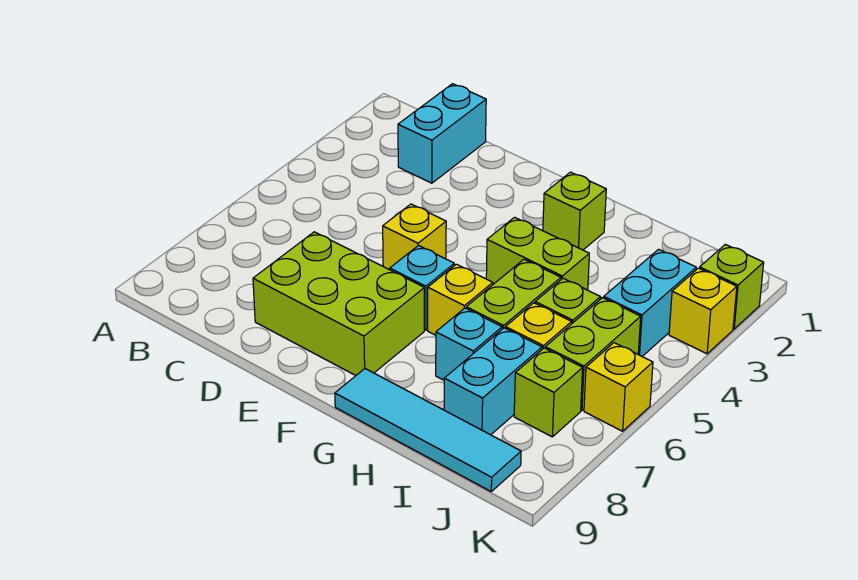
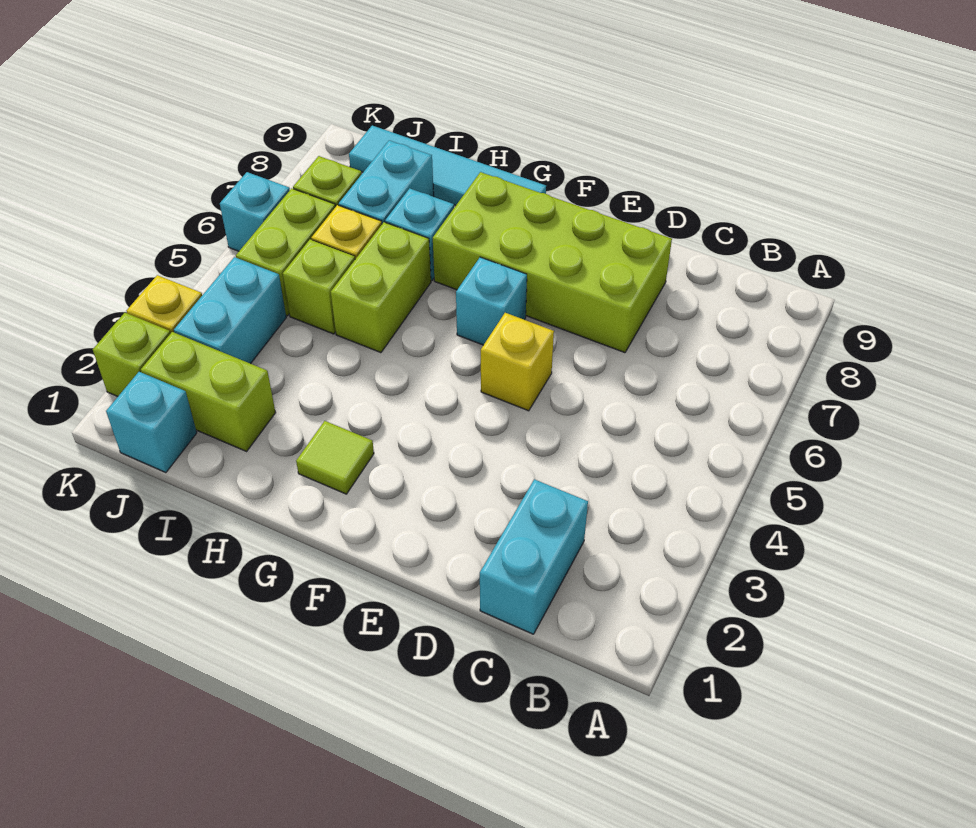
lime 2x3 brick [253,232,424,376] -> lime 2x4 brick [433,172,672,353]
lime 1x1 brick [543,172,606,250] -> lime 1x1 tile [296,421,374,494]
lime 1x2 brick [486,217,589,290] -> lime 1x2 brick moved to [141,332,276,451]
yellow 1x1 brick [428,264,493,335] -> none
none -> cyan 1x1 brick [106,372,197,473]
yellow 1x1 brick [584,343,653,431] -> cyan 1x1 brick [220,172,290,251]

